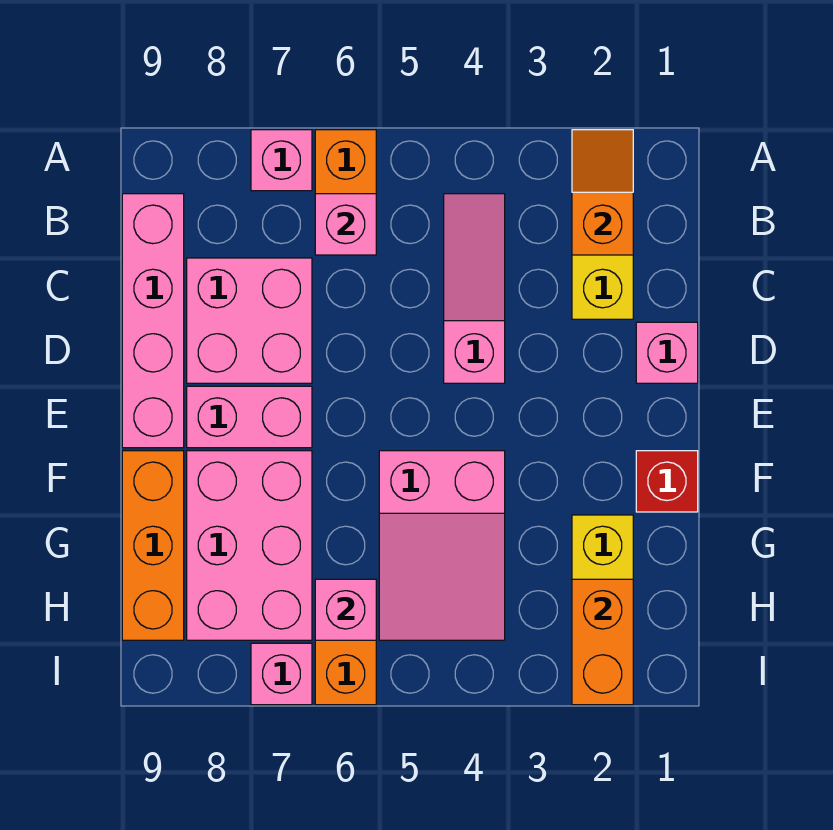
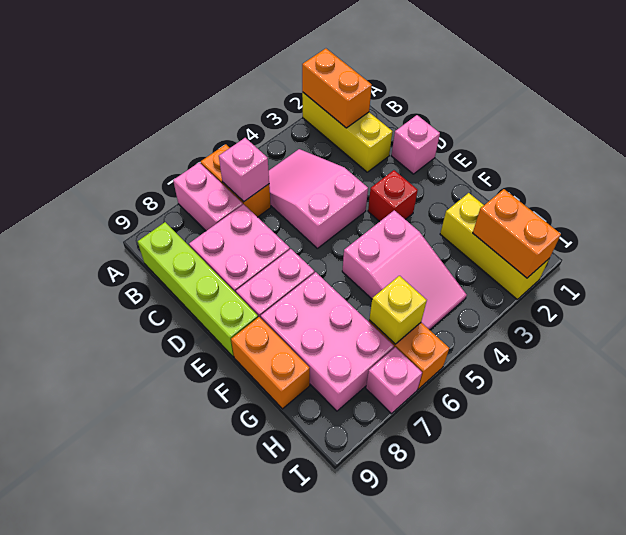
orange 1x2 slope [572,130,633,255] -> orange 1x2 brick [302,49,372,128]
pink 1x1 brick [251,130,312,191] -> pink 1x2 brick [173,163,243,231]
pink 1x3 slope [444,194,505,383] -> pink 2x3 slope [269,149,368,248]
pink 1x4 brick [122,194,184,448] -> lime 1x4 brick [138,222,258,357]
red 1x1 brick [636,451,698,512] -> red 1x1 brick moved to [368,170,418,222]
orange 1x3 brick [122,451,184,640] -> orange 1x2 brick [231,317,310,409]
pink 1x1 brick [315,579,376,640] -> yellow 1x1 brick [369,276,427,344]

